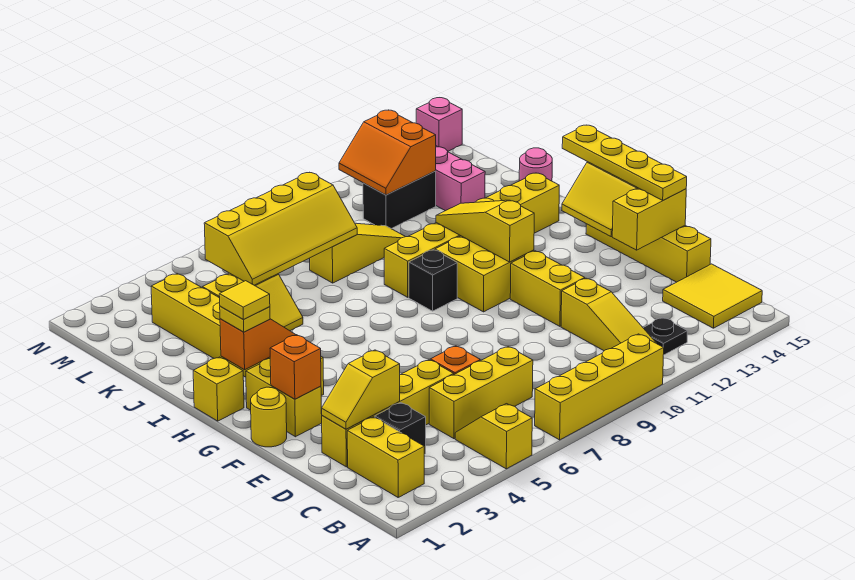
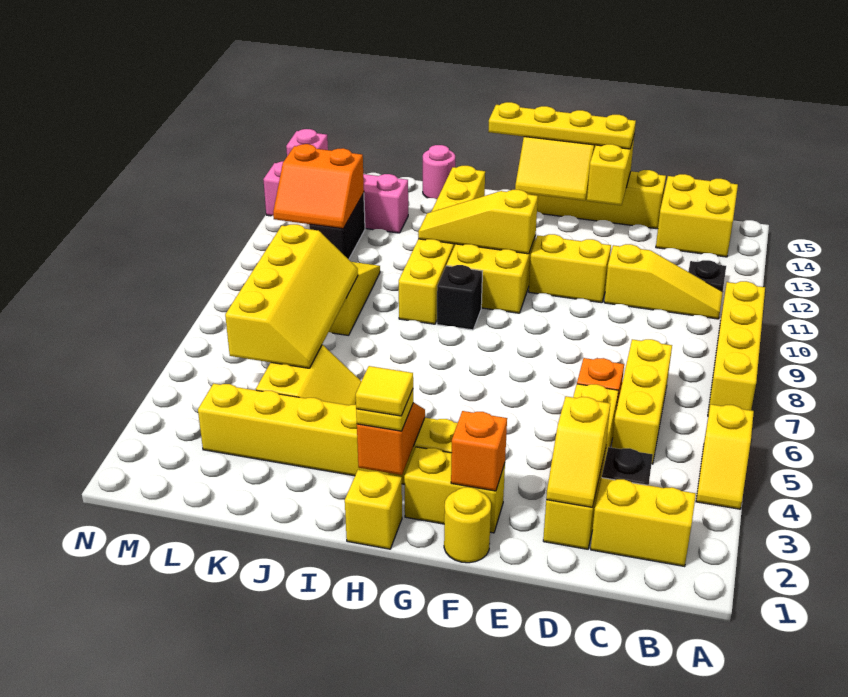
yellow 1x2 slope [455,404,532,469] -> yellow 1x2 slope turned to [696,404,754,509]
yellow 2x2 tile [663,264,762,328] -> yellow 2x2 brick [656,174,738,257]

